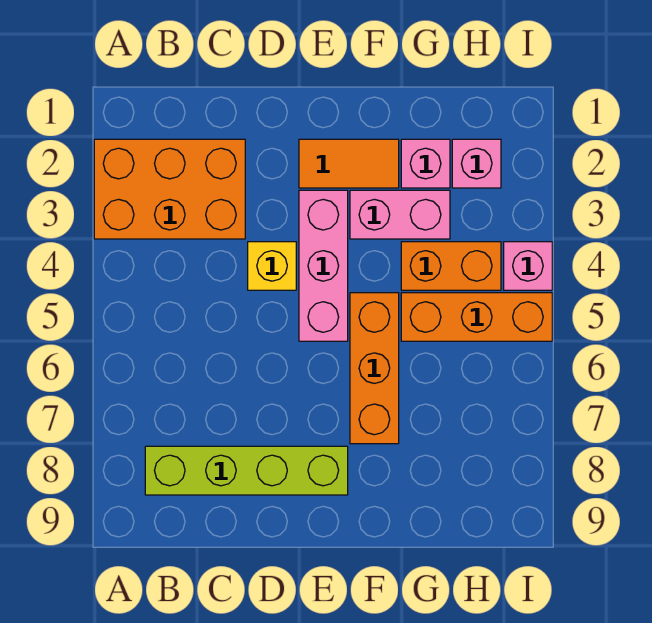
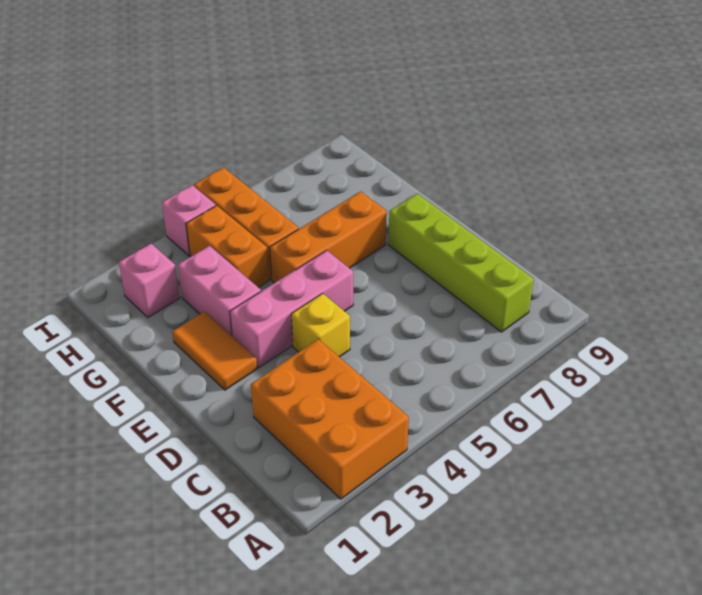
pink 1x1 brick [401,139,450,188] -> none

